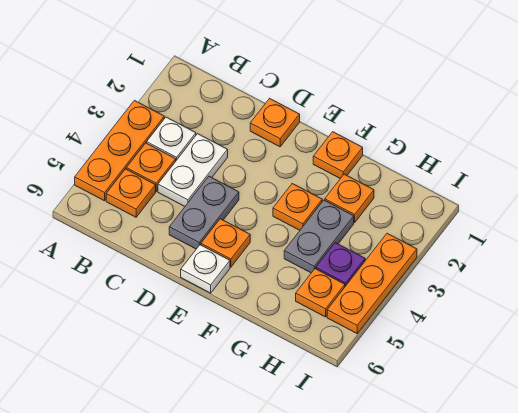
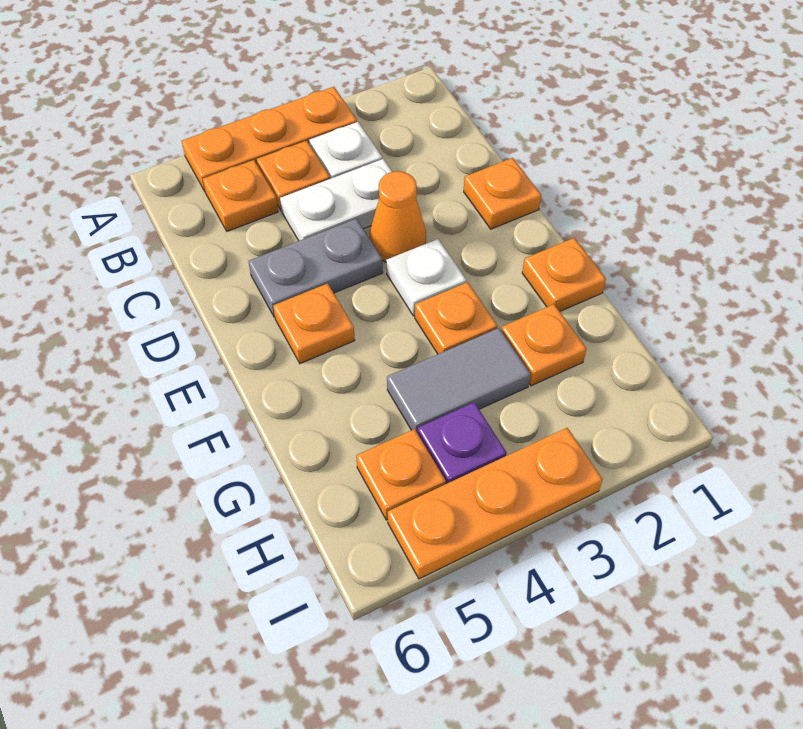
none -> orange 1x1 cone [370,171,426,262]
white 1x1 plate [181,245,230,293] -> white 1x1 plate moved to [386,239,466,316]
grey 1x2 plate [284,200,354,273] -> grey 1x2 tile [387,328,530,433]

